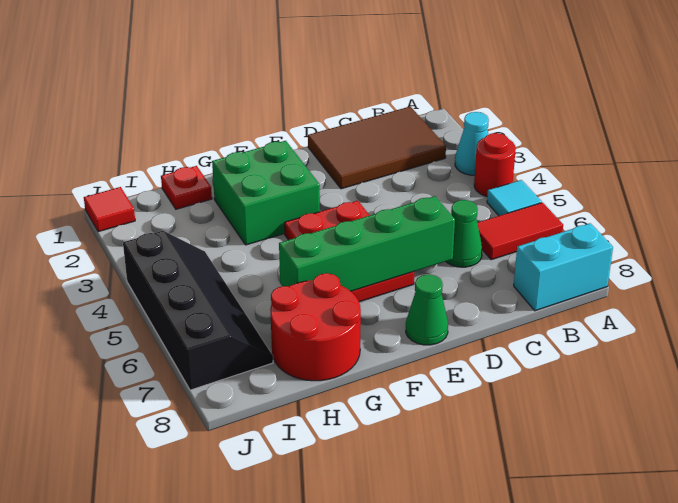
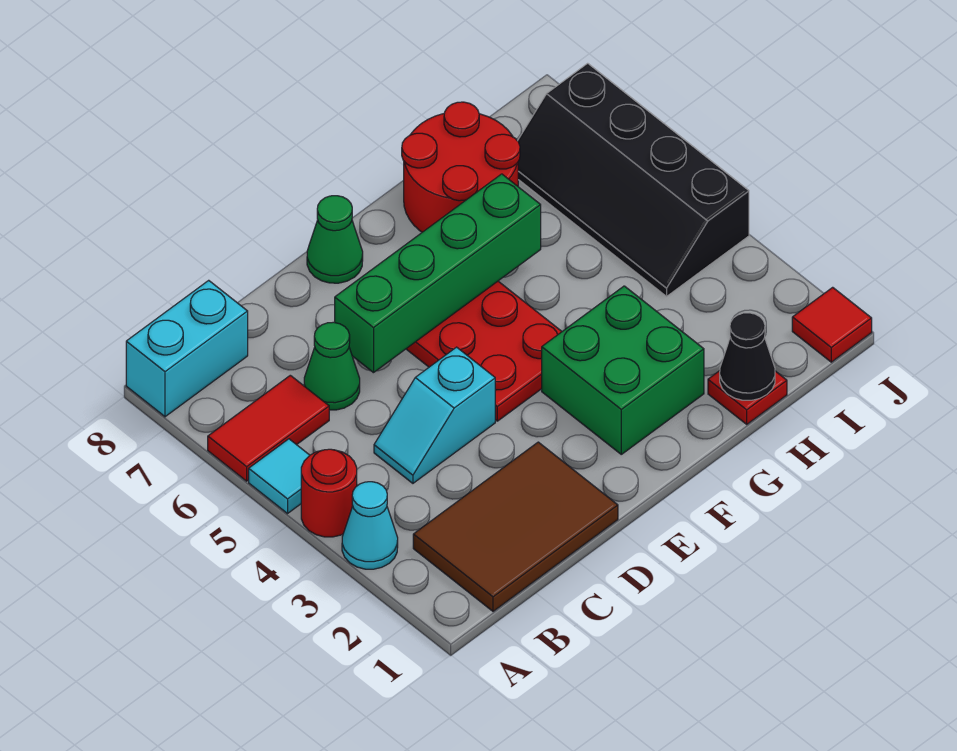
none -> cyan 1x2 slope [374,347,495,483]
none -> black 1x1 cone [720,313,775,400]

